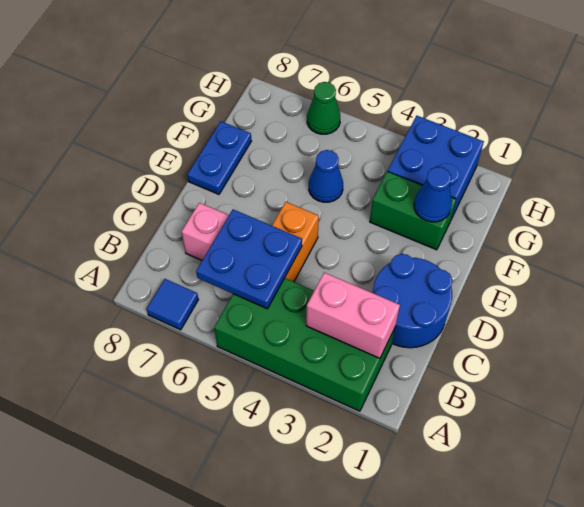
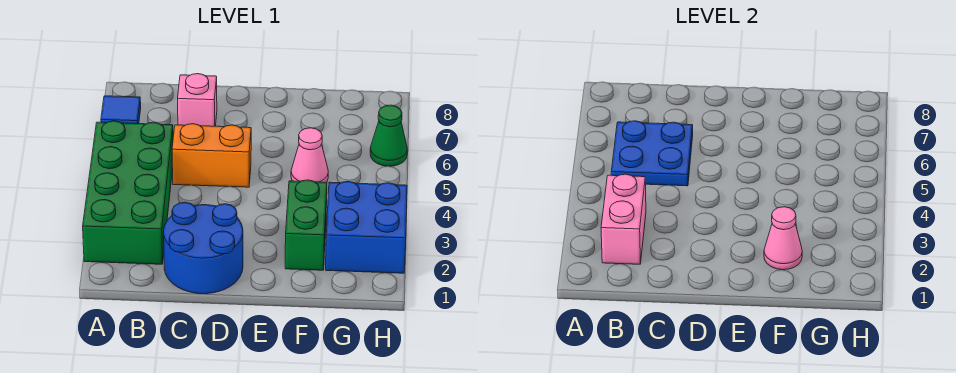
blue 1x2 plate [187,121,251,194] -> none
blue 1x1 cone [414,167,452,222] -> pink 1x1 cone [764,207,802,270]
blue 1x1 cone [309,150,343,202] -> pink 1x1 cone [291,128,328,182]

